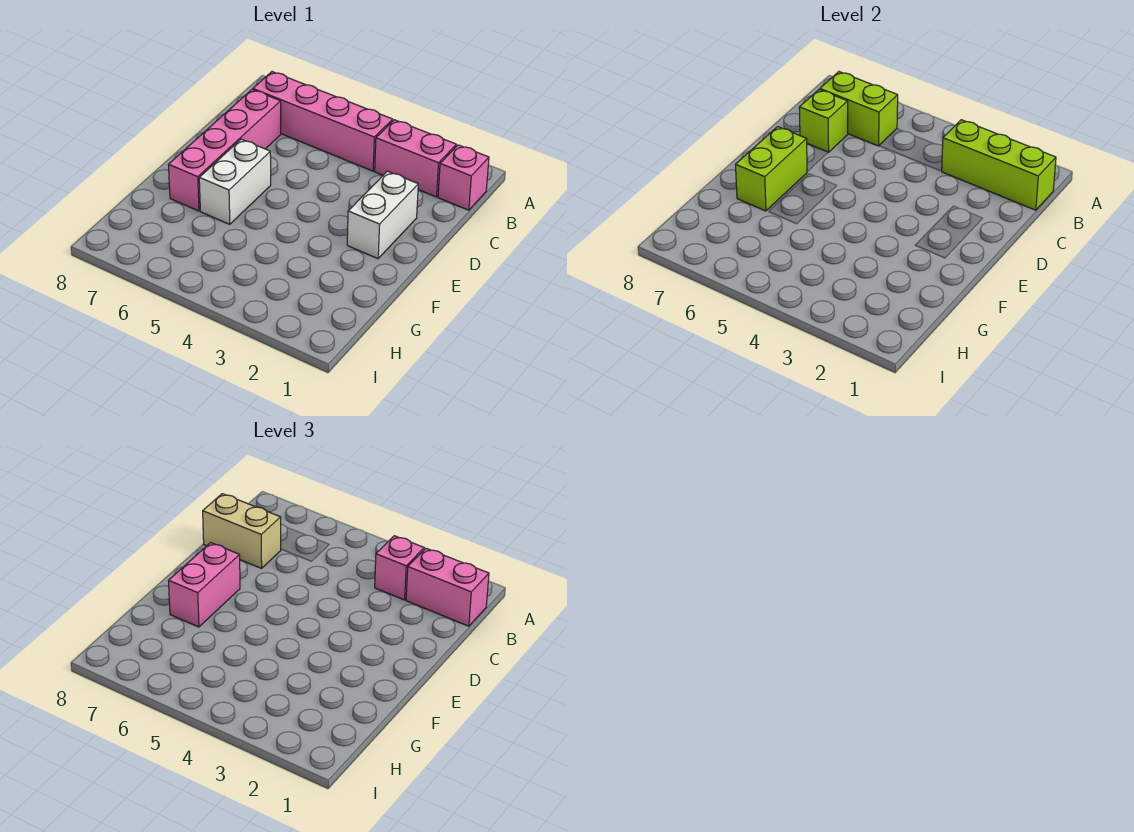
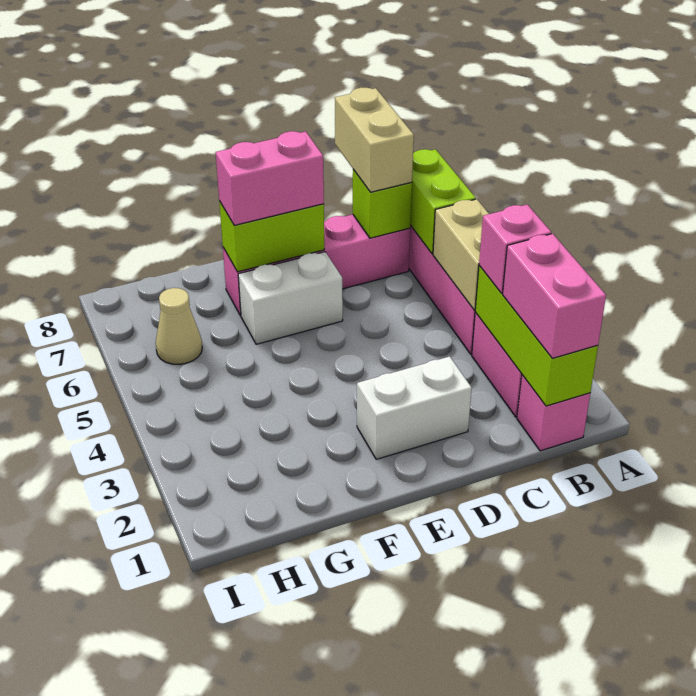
none -> tan 1x2 brick [433,199,489,310]
none -> tan 1x1 cone [156,288,202,364]

